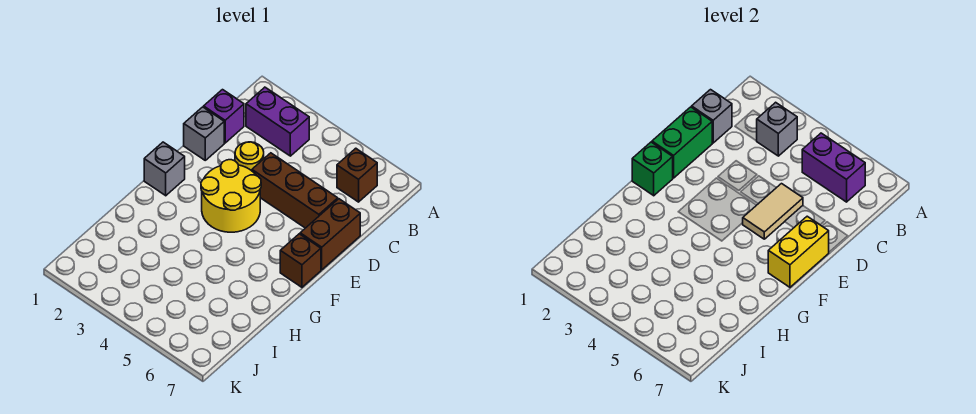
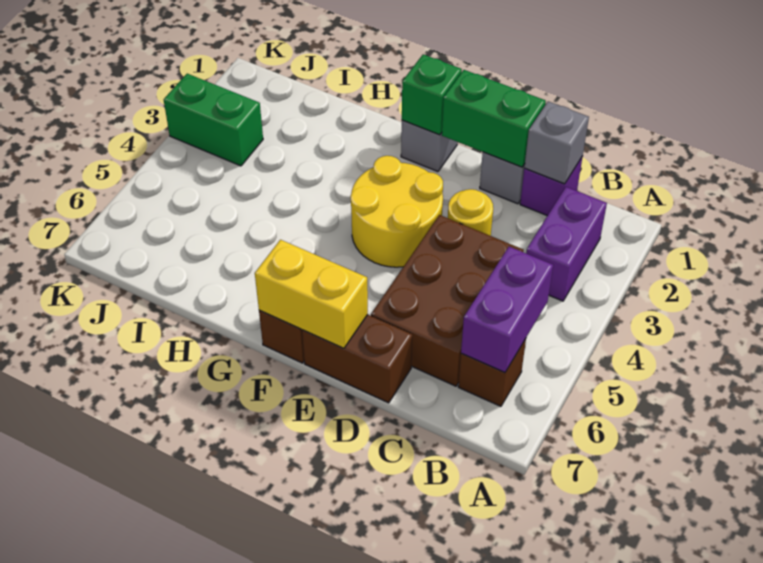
grey 1x1 brick [757,102,797,156] -> none
brown 1x3 brick [252,153,338,228] -> brown 2x3 brick [371,215,524,386]
tan 1x2 tile [743,184,803,239] -> none
none -> green 1x2 brick [164,74,263,166]

